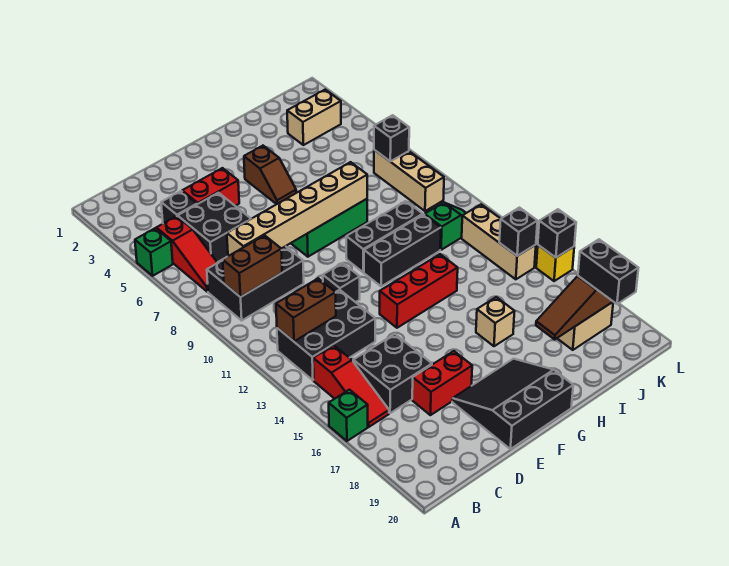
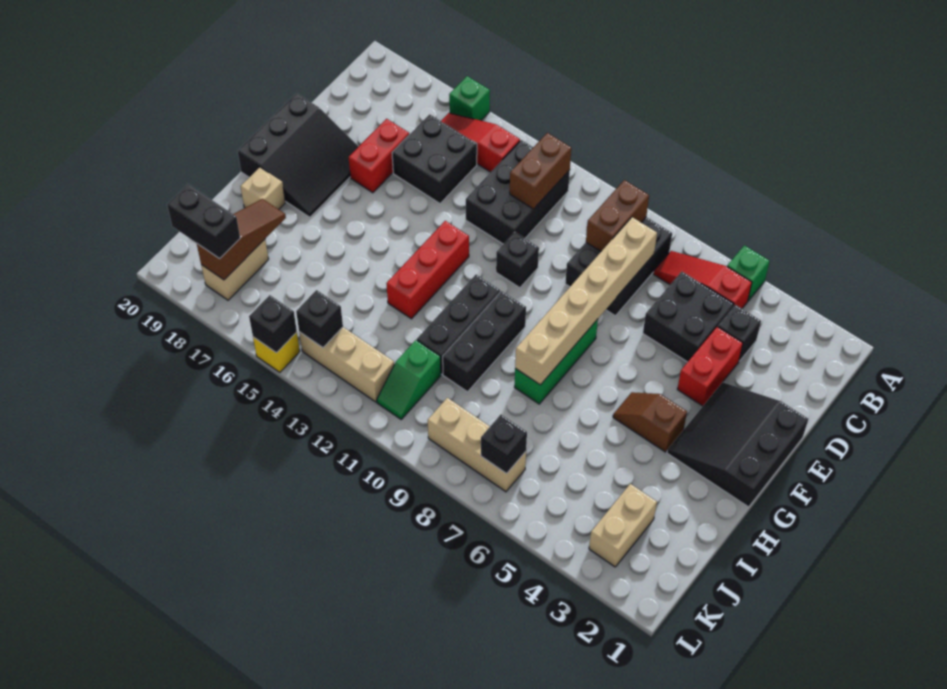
none -> black 3x3 slope [667,382,808,507]
tan 1x1 brick [476,297,515,346] -> tan 1x1 brick moved to [241,167,285,209]

